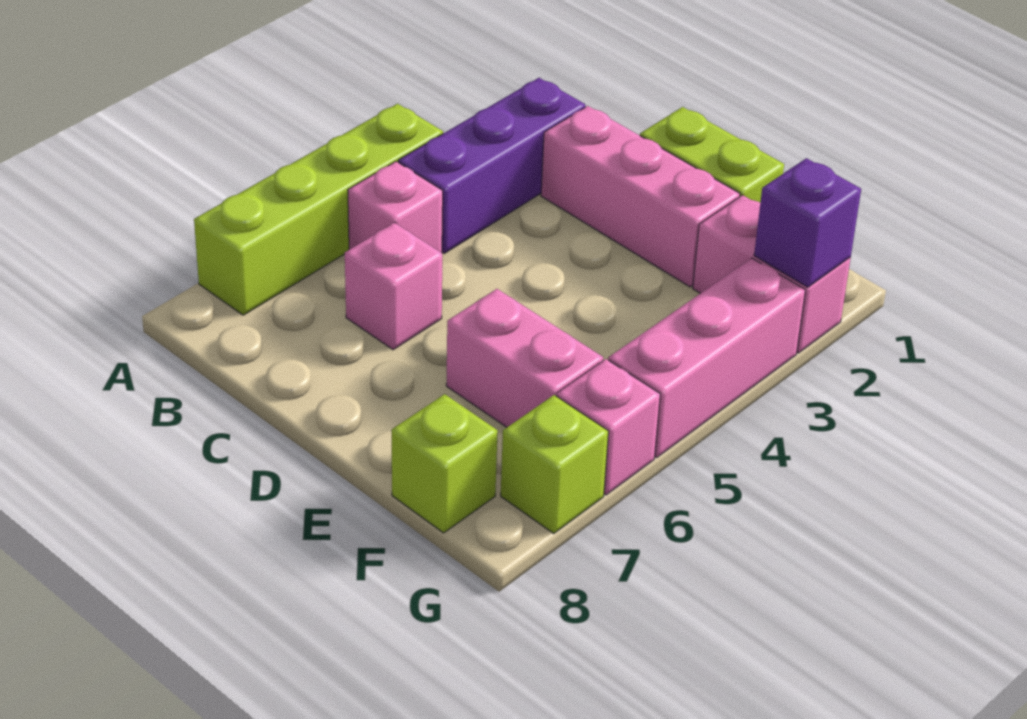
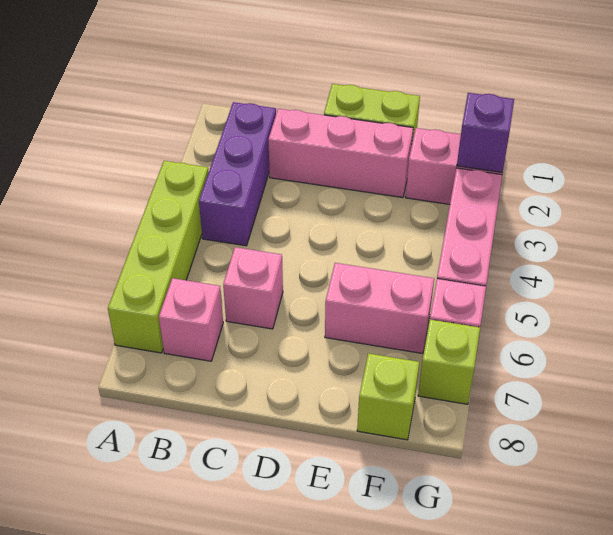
pink 1x1 brick [348,161,443,253] -> pink 1x1 brick moved to [159,278,223,361]

